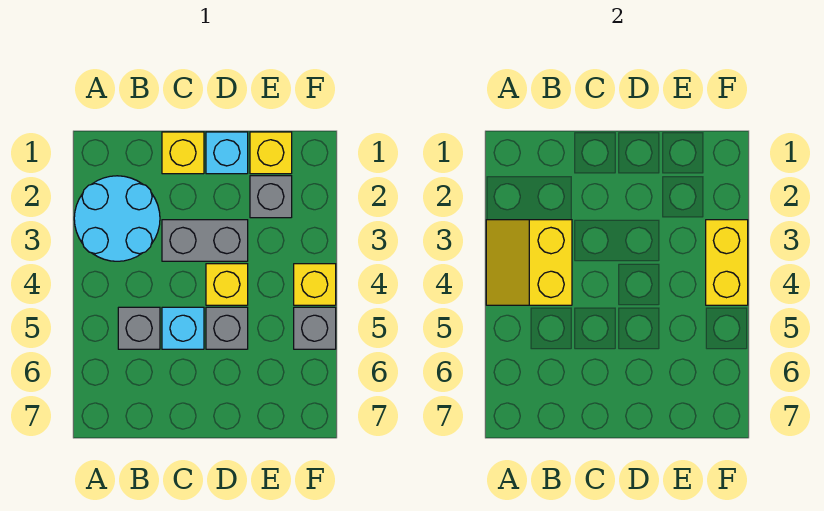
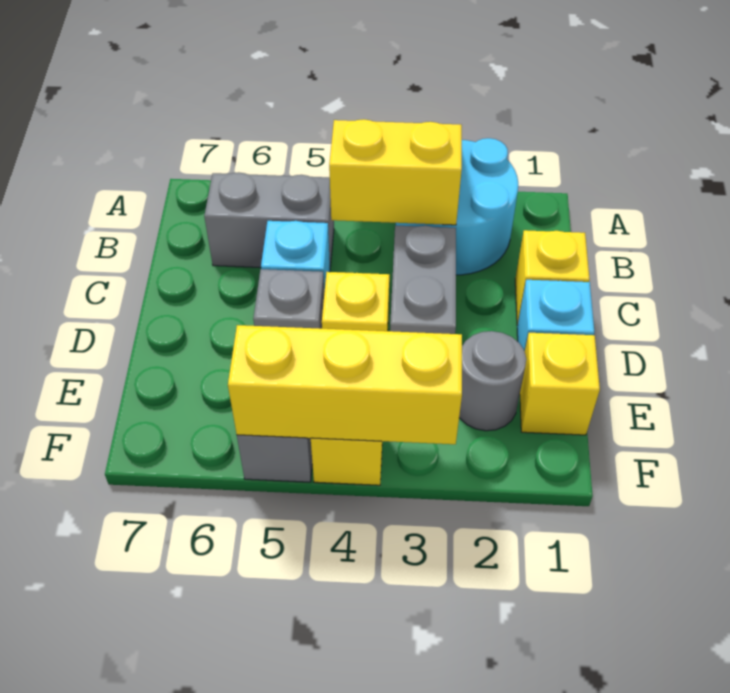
grey 1x1 brick [118,307,160,349] -> grey 1x2 brick [204,172,334,267]
grey 1x1 brick [250,176,292,218] -> grey 1x1 round brick [459,331,526,431]
yellow 1x2 brick [706,220,748,305] -> yellow 1x3 brick [228,325,462,444]

